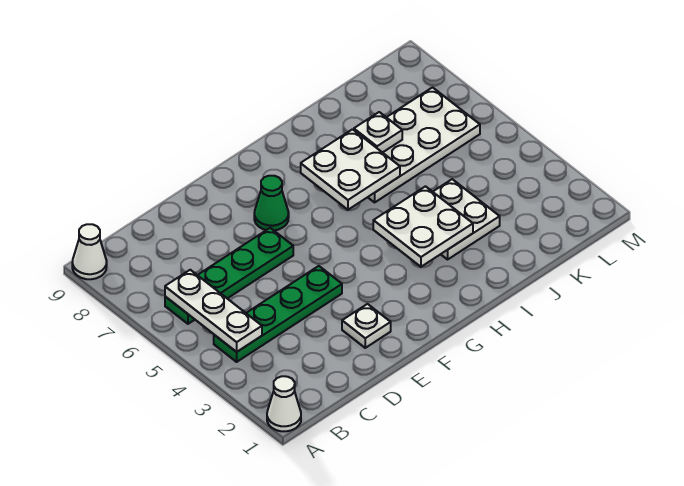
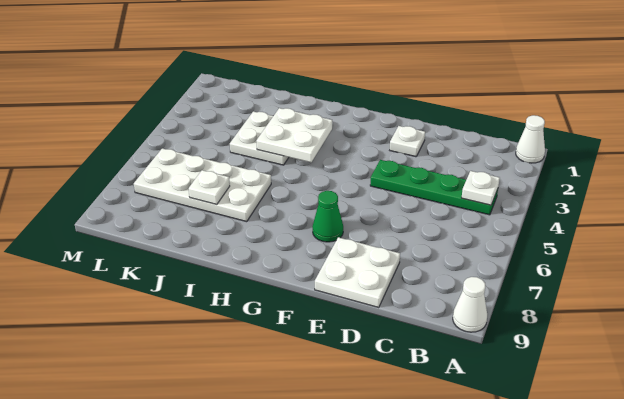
white 1x3 plate [165,270,262,352] -> white 1x1 plate [462,171,500,205]
green 1x4 plate [165,228,293,324] -> none
white 2x2 plate [301,129,400,210] -> white 2x2 plate moved to [315,237,400,308]

